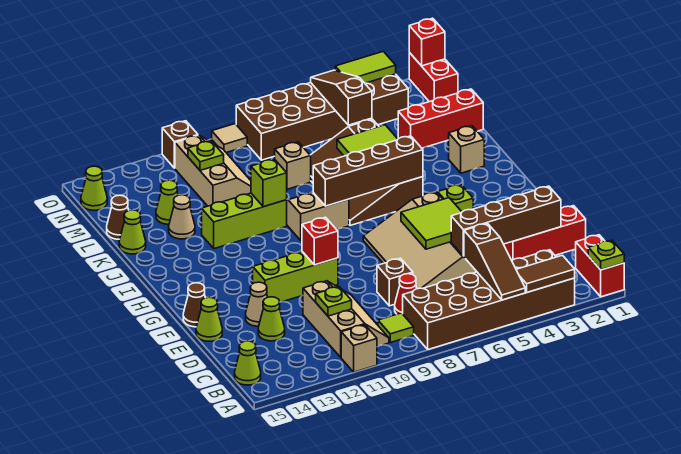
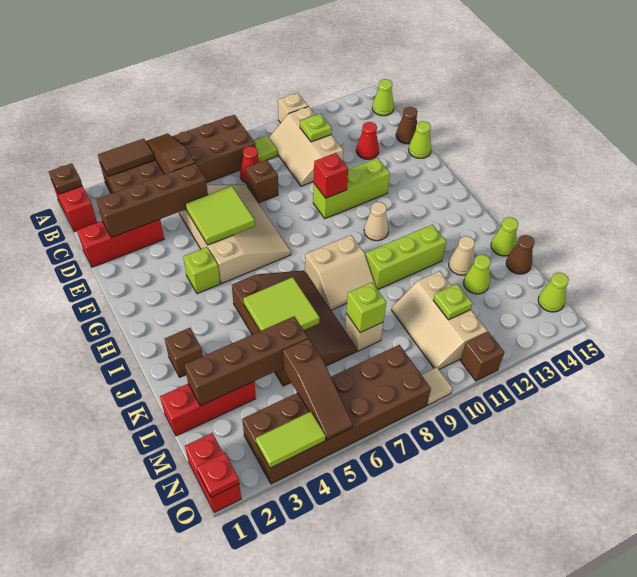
lime 1x1 plate [588,240,624,270] -> brown 1x1 plate [49,163,82,194]
lime 1x1 cone [258,297,285,341] -> red 1x1 cone [356,122,379,159]
tan 1x1 cone [246,282,267,326] -> tan 1x1 cone moved to [364,202,389,241]
brown 1x1 cone [183,283,205,327] -> brown 1x1 cone moved to [396,107,417,144]
brown 1x4 brick [313,136,423,206] -> brown 1x4 brick moved to [185,316,308,406]
tan 1x1 brick [449,126,484,173] -> brown 1x1 brick [165,328,203,377]
lime 1x1 brick [251,159,287,207] -> lime 1x1 brick moved to [346,282,386,333]
red 1x1 brick [409,18,445,66] -> red 1x1 plate [197,453,239,497]

